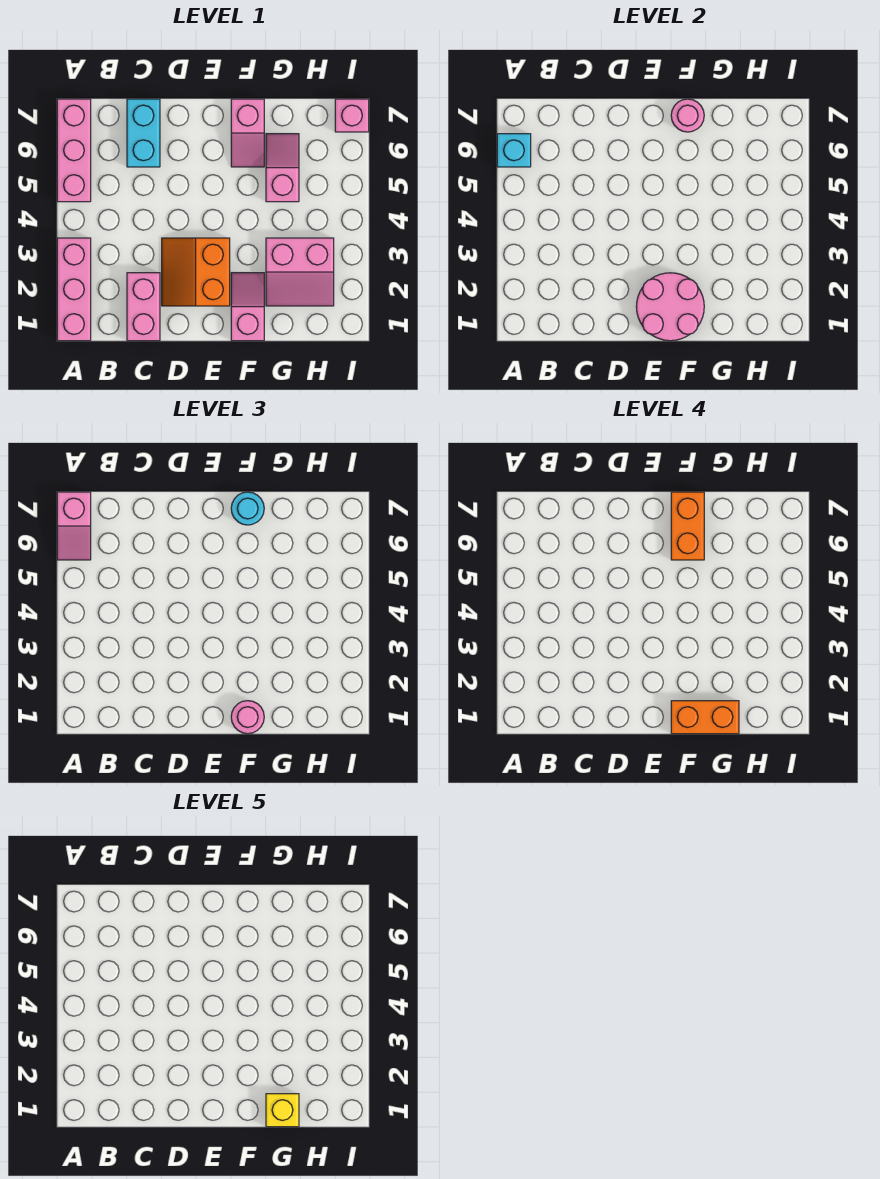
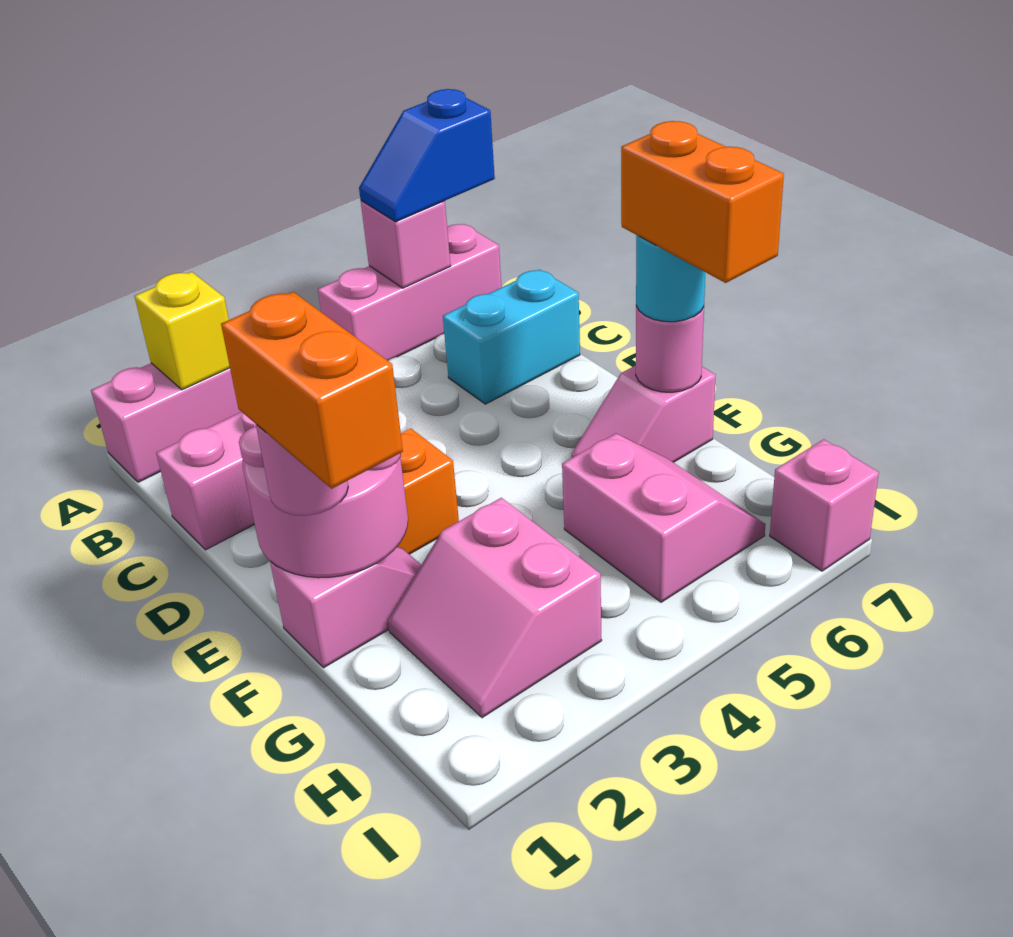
cyan 1x1 brick [497,134,531,167] -> pink 1x1 brick [361,201,451,288]
pink 1x2 slope [57,492,91,560] -> blue 1x2 slope [359,89,495,222]
orange 1x2 brick [671,492,704,560] -> orange 1x2 brick turned to [621,121,784,283]
yellow 1x1 brick [266,1094,299,1127] -> yellow 1x1 brick moved to [134,272,230,390]
pink 1x2 slope [266,134,299,202] -> pink 2x2 slope [562,433,766,602]

